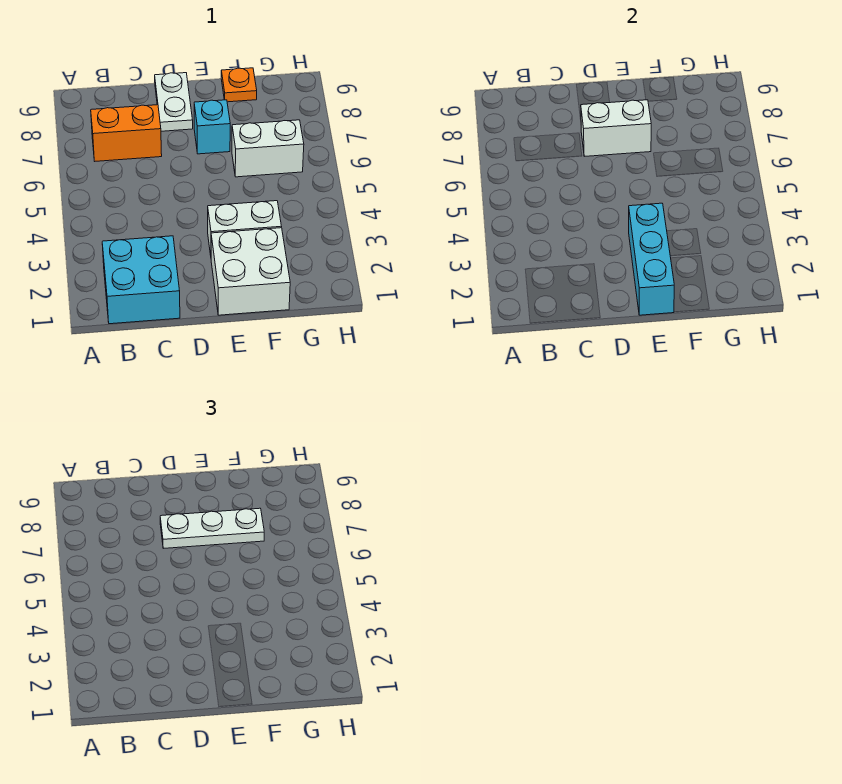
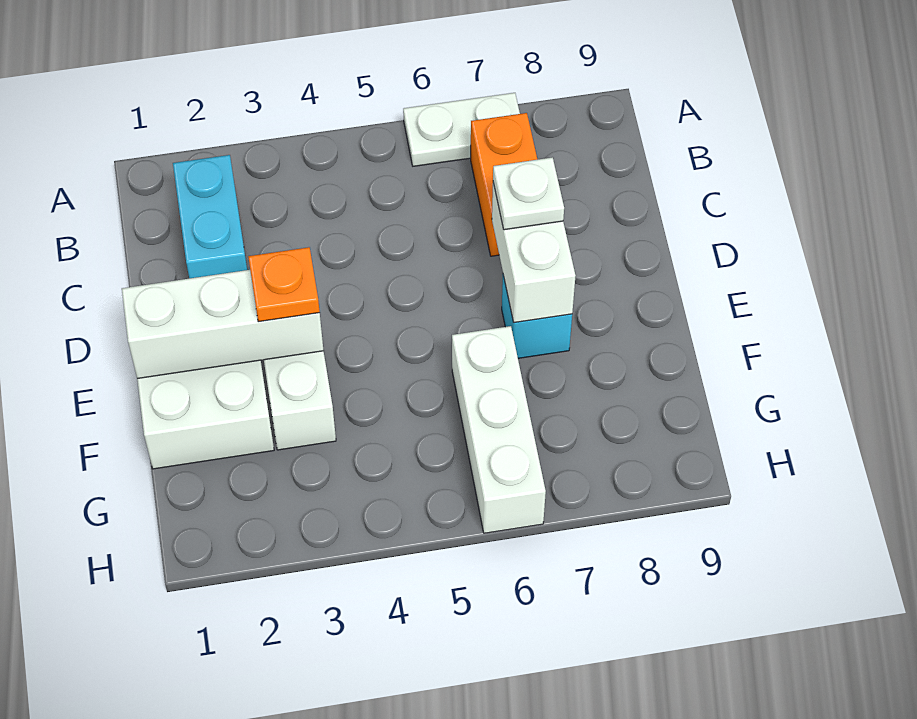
cyan 2x2 brick [102,236,180,324] -> cyan 1x2 brick [173,155,247,278]
white 1x3 plate [160,508,264,548] -> white 1x1 plate [493,157,564,230]
white 1x2 plate [155,73,193,131] -> white 1x2 plate moved to [403,93,520,166]
cyan 1x3 brick [629,203,674,315] -> white 1x3 brick [122,270,324,379]
white 1x2 brick [232,120,304,177] -> white 1x3 brick [452,326,546,533]
orange 1x1 plate [221,68,257,102] -> orange 1x1 plate moved to [248,247,320,322]

